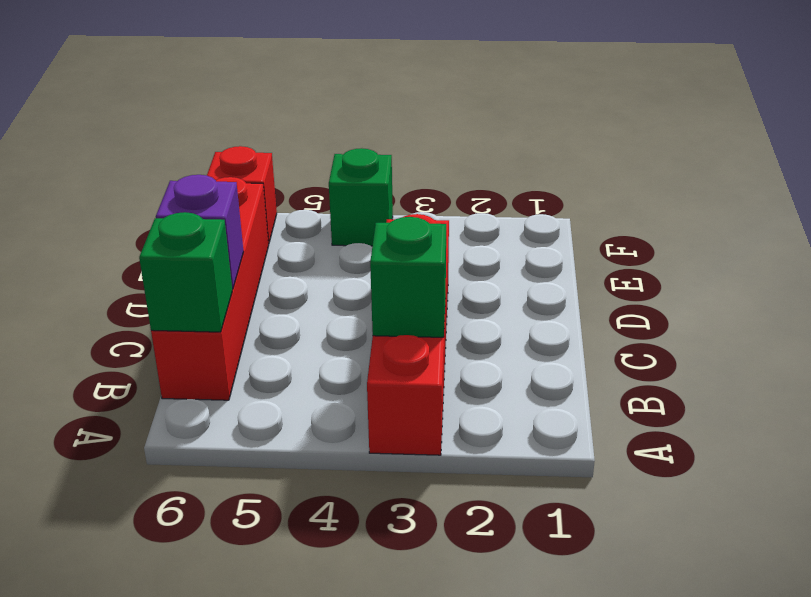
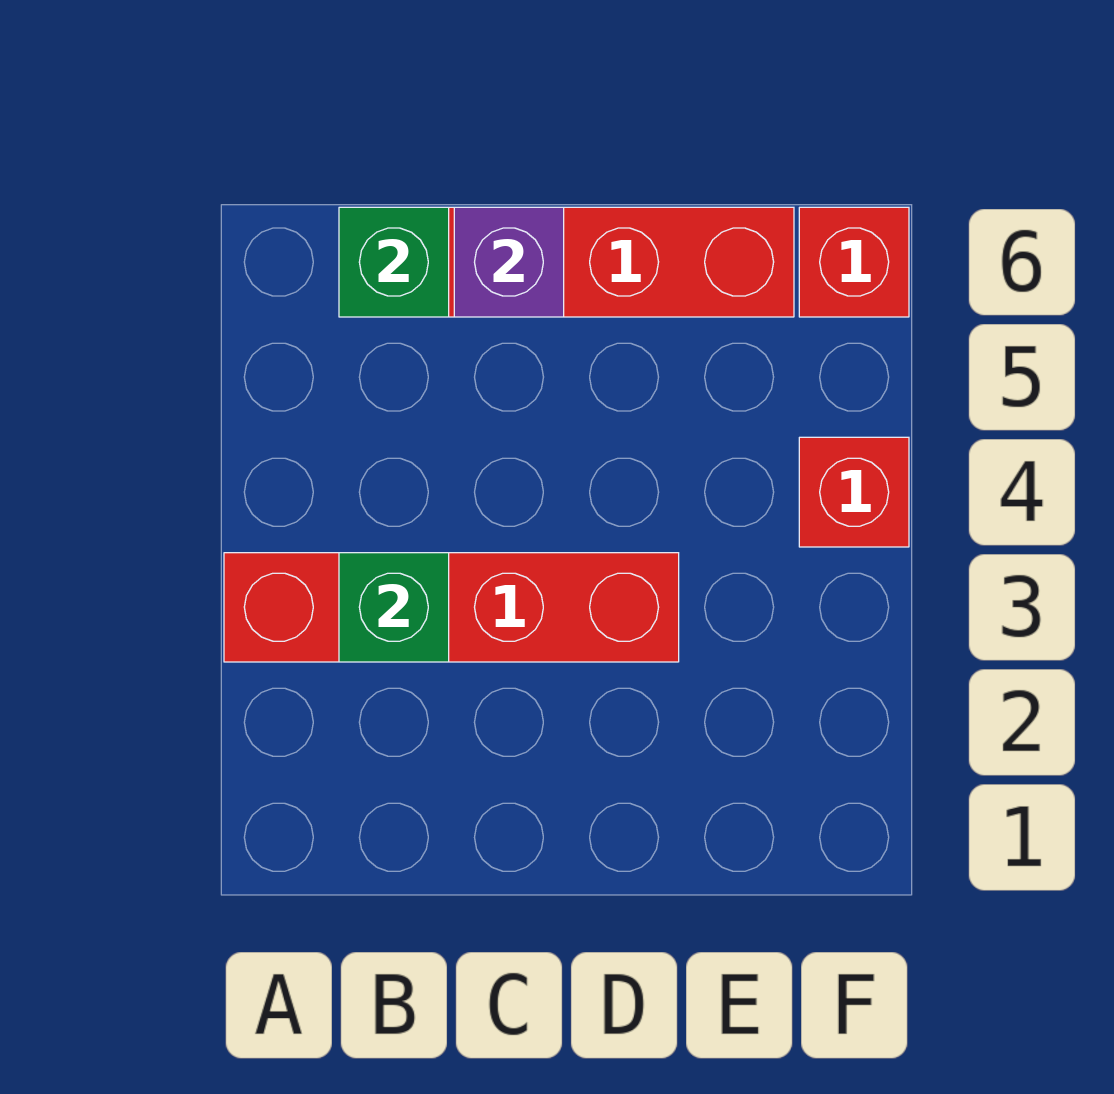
green 1x1 brick [329,148,393,246] -> red 1x1 brick [799,437,909,547]

